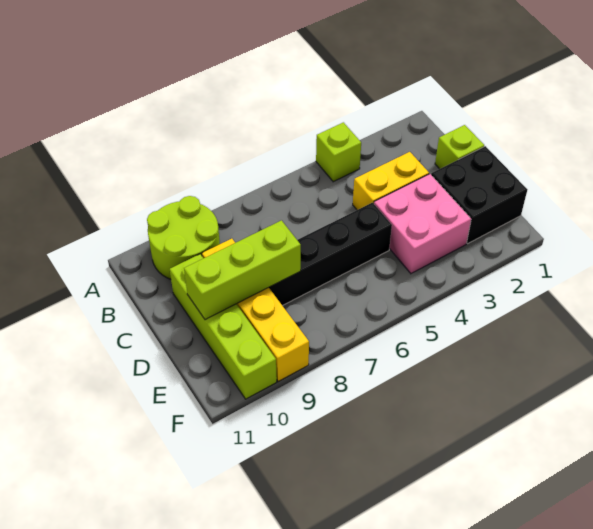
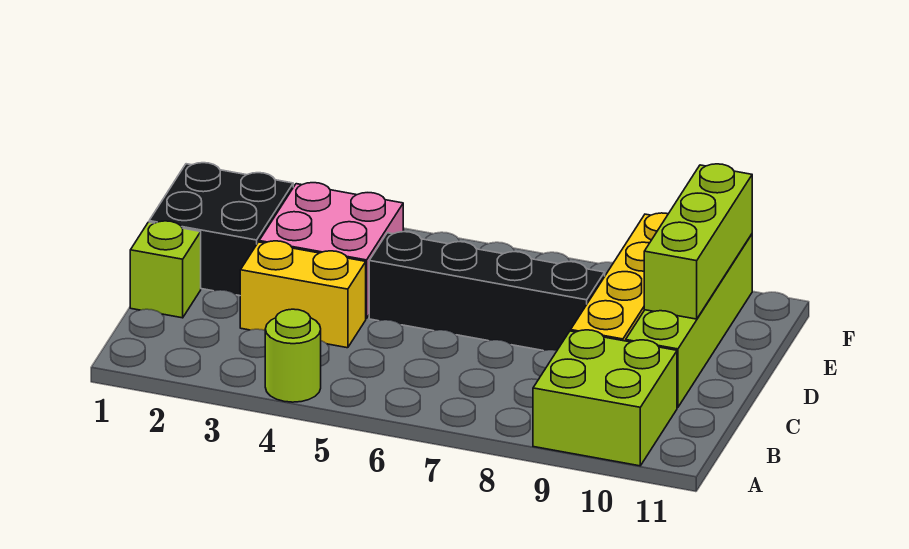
lime 1x1 brick [316,122,361,182] -> lime 1x1 round brick [265,309,321,402]
lime 2x2 round brick [147,196,220,279] -> lime 2x2 brick [533,330,677,466]
lime 1x3 brick [184,220,301,320] -> lime 1x3 brick turned to [644,164,752,319]

